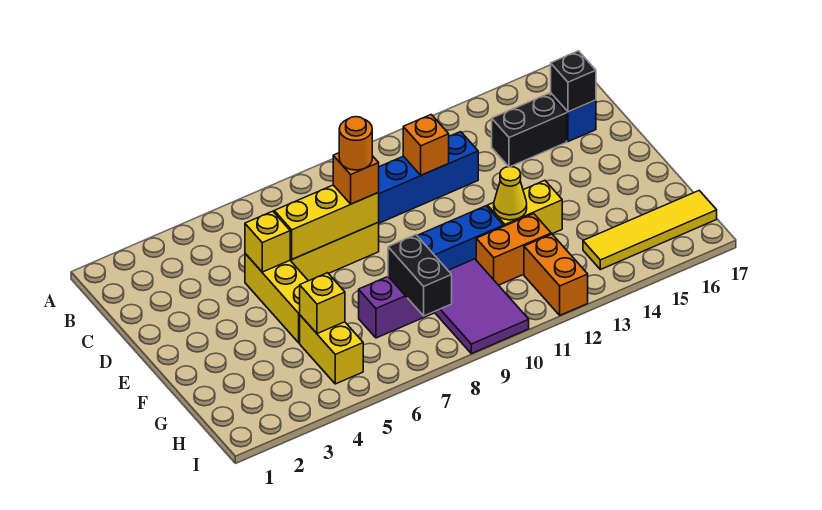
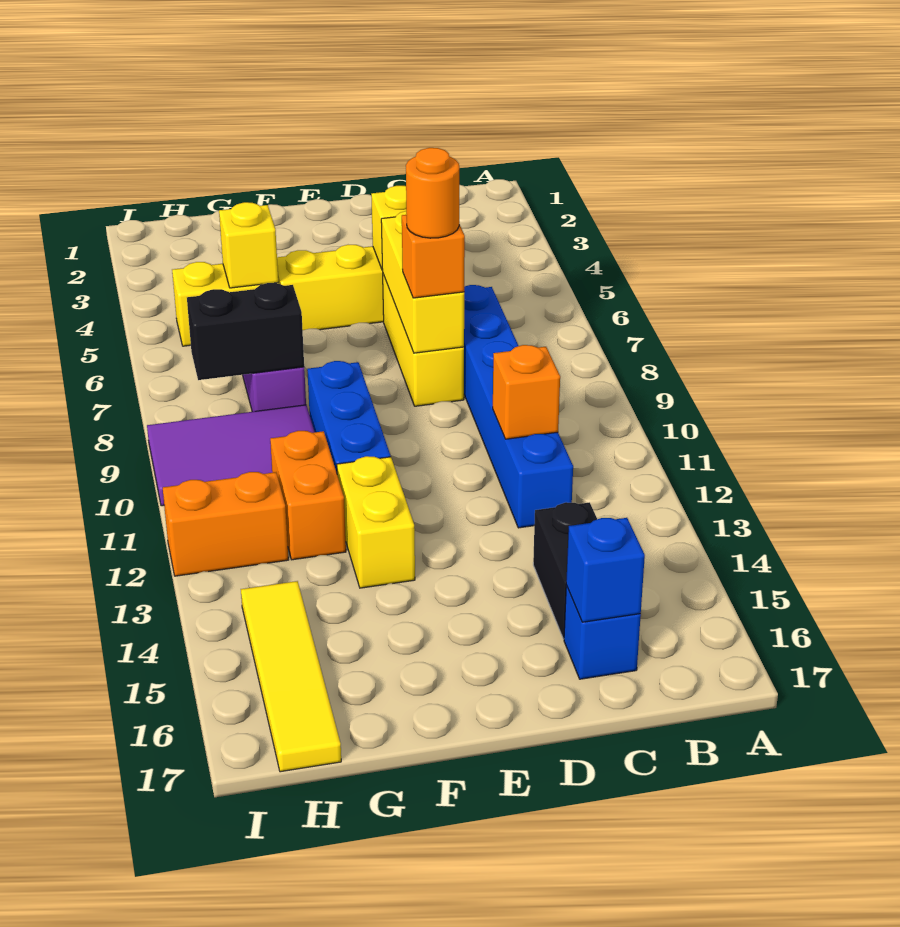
black 1x1 brick [551,51,596,112] -> blue 1x1 brick [566,518,645,622]
yellow 1x1 cone [494,167,527,220] -> none

